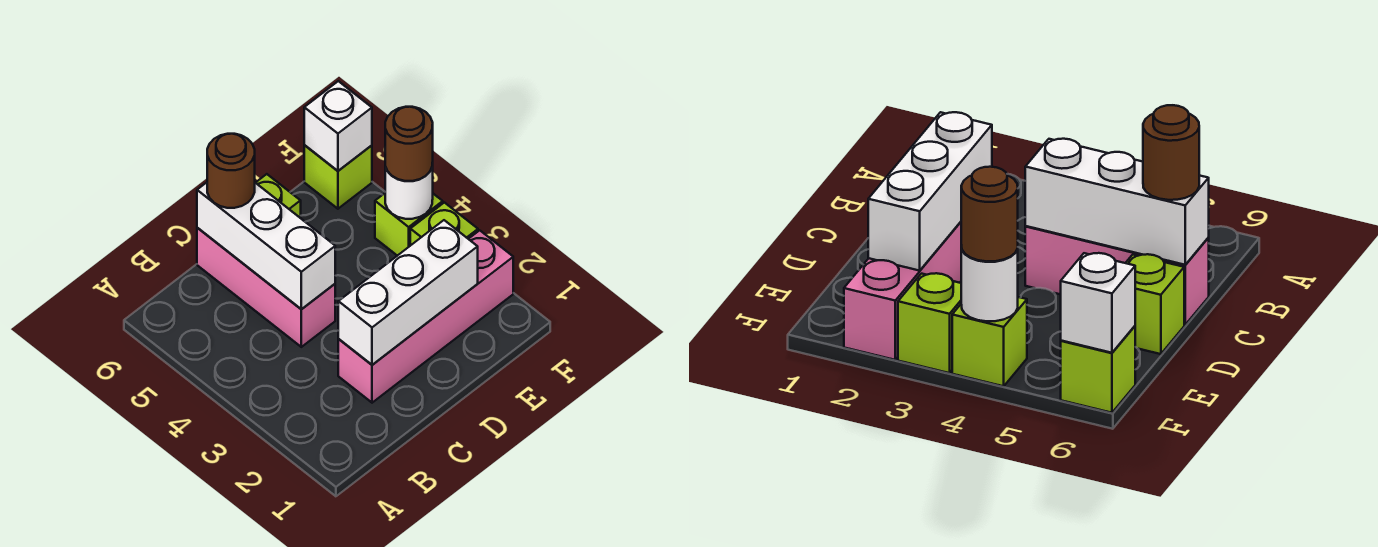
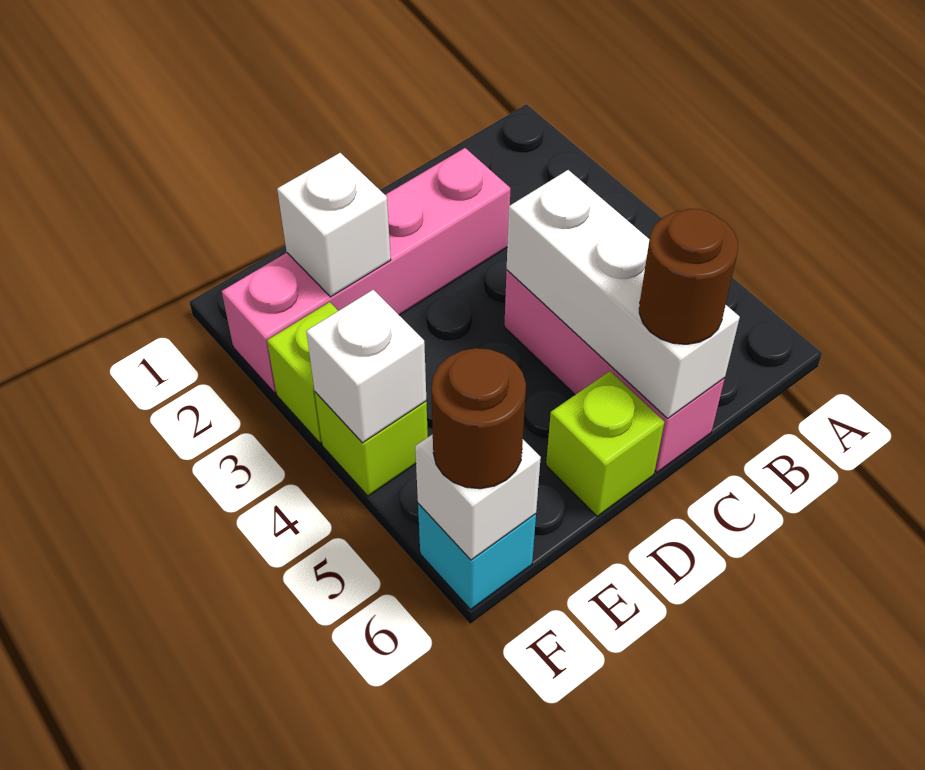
white 1x3 brick [338,220,478,365] -> white 1x1 brick [277,153,391,297]
white 1x1 round brick [385,163,433,219] -> white 1x1 brick [306,290,426,443]
brown 1x1 round brick [385,107,433,181] -> brown 1x1 round brick moved to [431,348,526,489]
lime 1x1 brick [304,145,372,209] -> cyan 1x1 brick [418,504,536,609]

